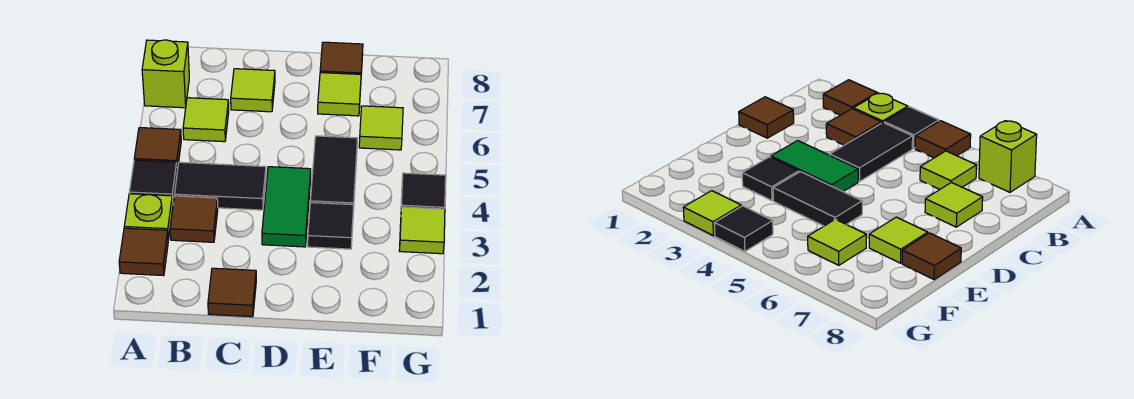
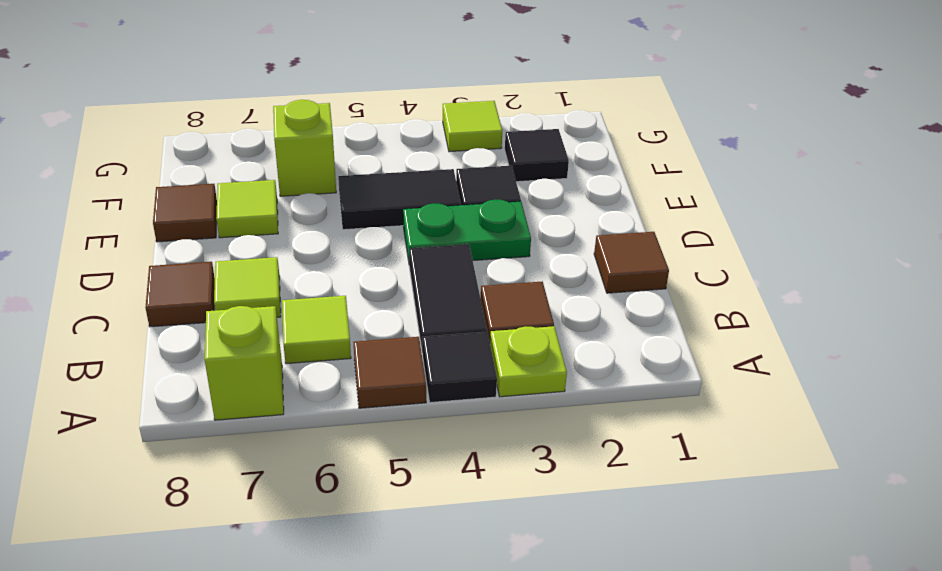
brown 1x1 tile [119,228,168,276] -> brown 1x1 tile moved to [145,262,215,327]
green 1x2 tile [262,167,311,247] -> green 1x2 plate [403,200,531,261]
lime 1x1 tile [359,106,403,150] -> lime 1x1 brick [273,100,336,196]
black 1x1 tile [401,173,446,209] -> black 1x1 tile moved to [505,129,569,182]

